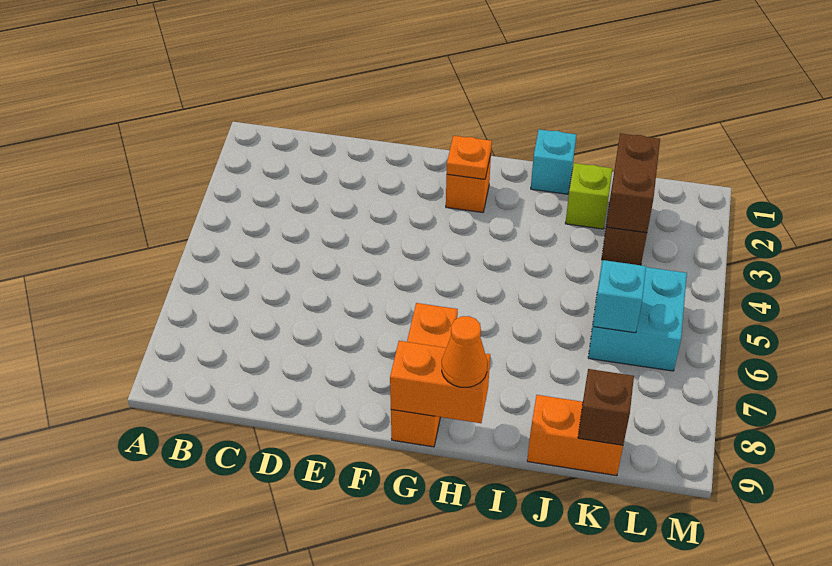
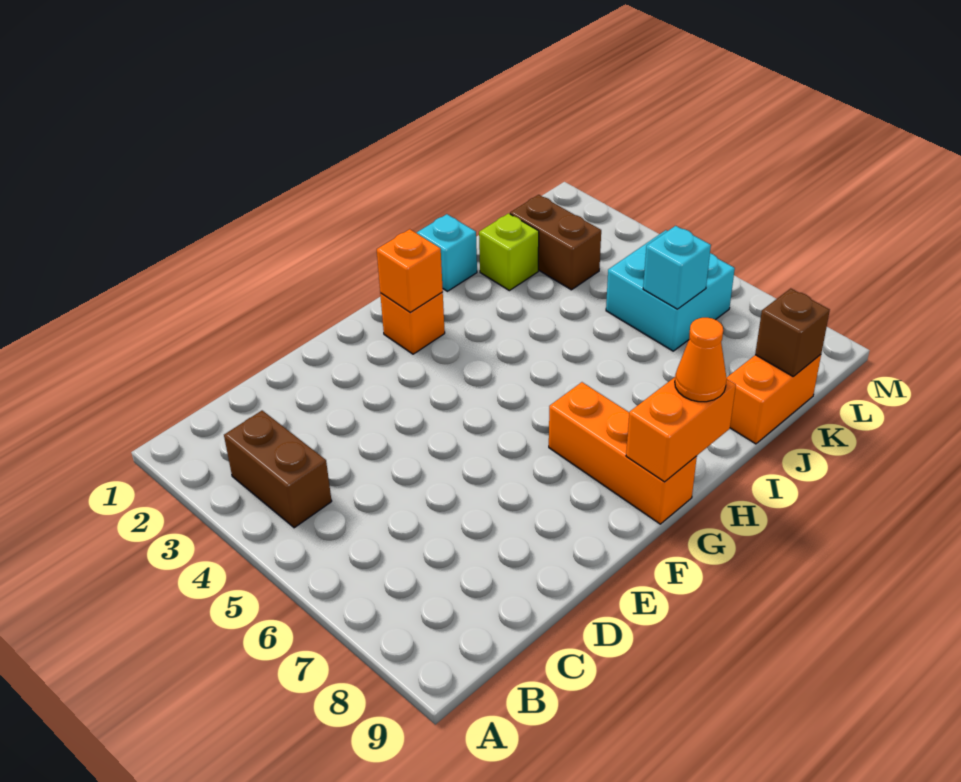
orange 1x1 plate [447,136,492,179] -> orange 1x1 brick [377,229,443,313]
brown 1x2 brick [607,134,660,233] -> brown 1x2 brick moved to [224,411,332,528]

